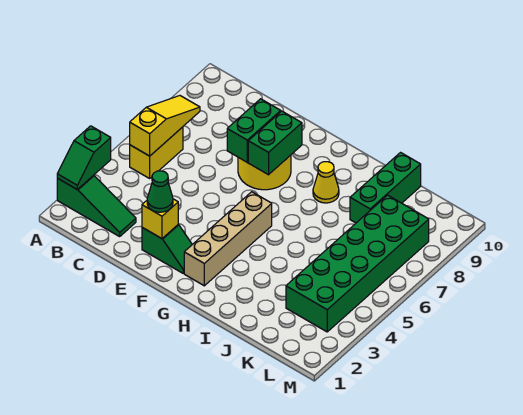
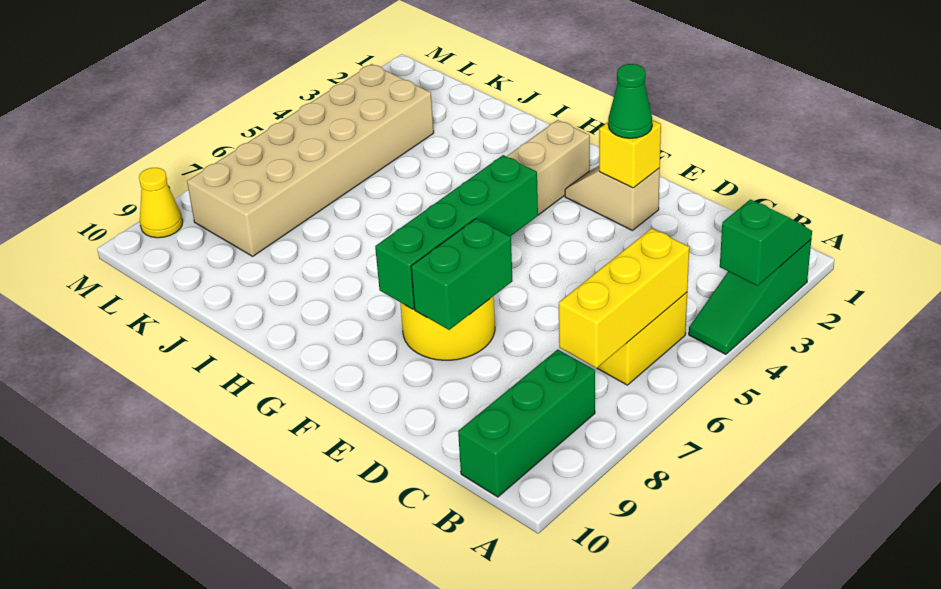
green 1x3 slope [57,175,136,236] -> green 1x3 slope turned to [689,240,811,354]
yellow 1x3 slope [130,96,200,156] -> yellow 1x3 brick [559,228,689,368]
green 1x2 slope [142,225,192,273] -> tan 1x2 slope [565,166,660,230]
green 1x2 brick [248,111,302,175] -> green 1x4 brick [375,155,538,309]
yellow 1x1 cone [313,162,339,203] -> yellow 1x1 cone moved to [139,168,183,238]
green 1x3 brick [350,153,421,223] -> green 1x3 brick moved to [458,349,595,497]
green 2x6 brick [286,195,429,332] -> tan 2x6 brick [187,64,434,256]

